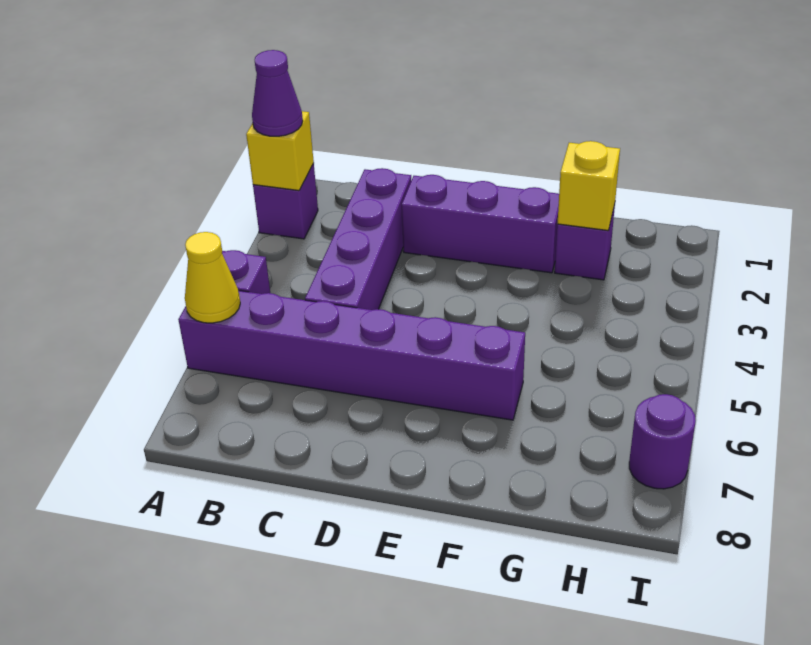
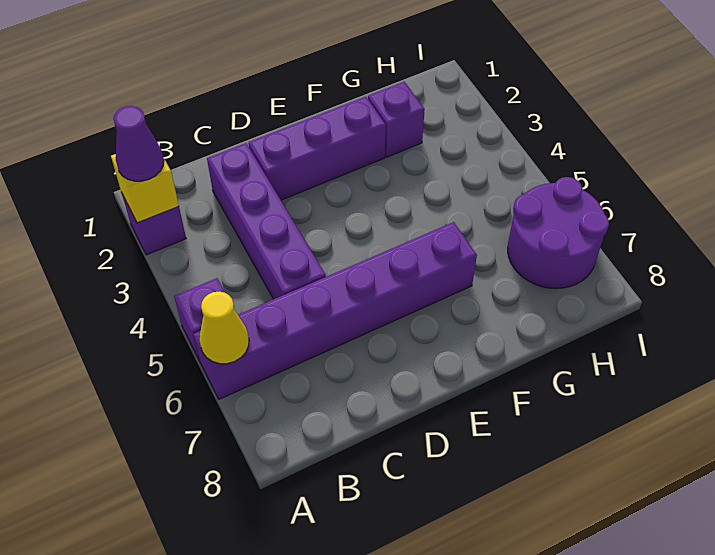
yellow 1x1 brick [557,141,620,231] -> none
purple 1x1 round brick [629,394,696,489] -> purple 2x2 round brick [508,177,609,289]

